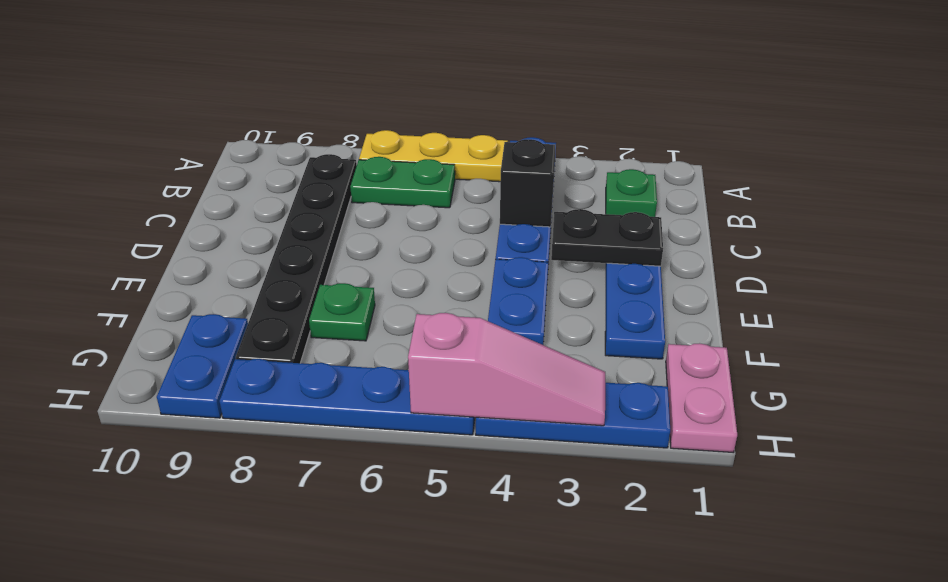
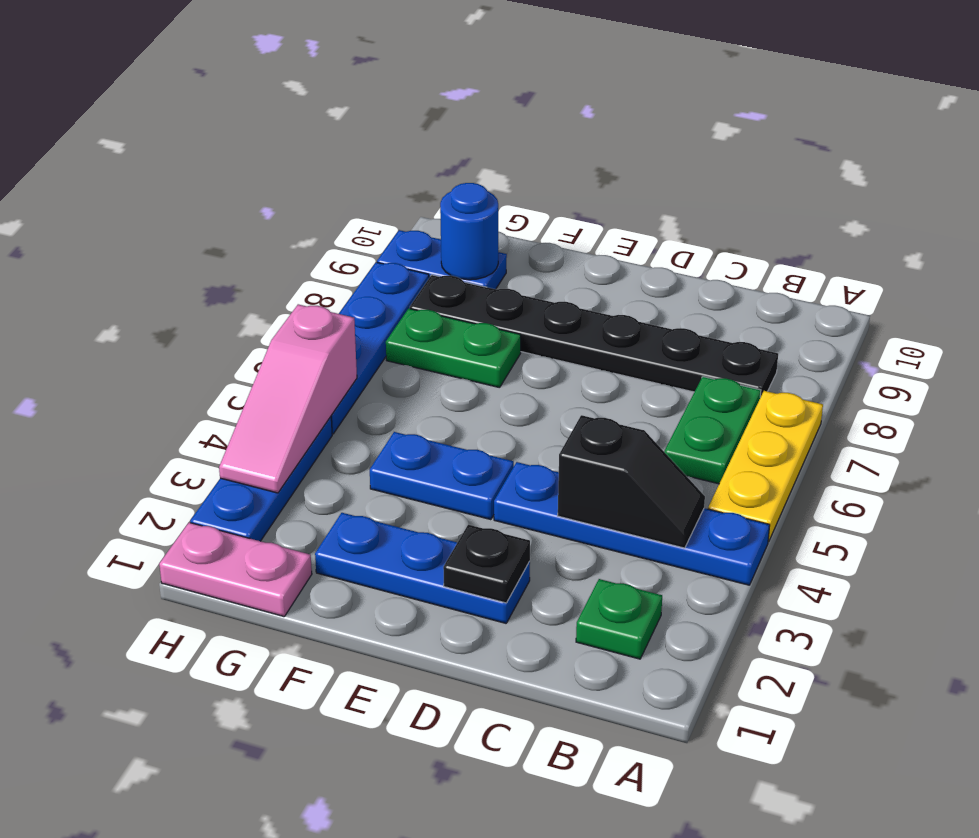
black 1x2 plate [551,209,663,266] -> black 1x1 plate [443,525,530,603]
green 1x1 plate [309,283,375,341] -> green 1x2 plate [386,308,521,388]
none -> blue 1x1 round brick [440,183,498,280]

